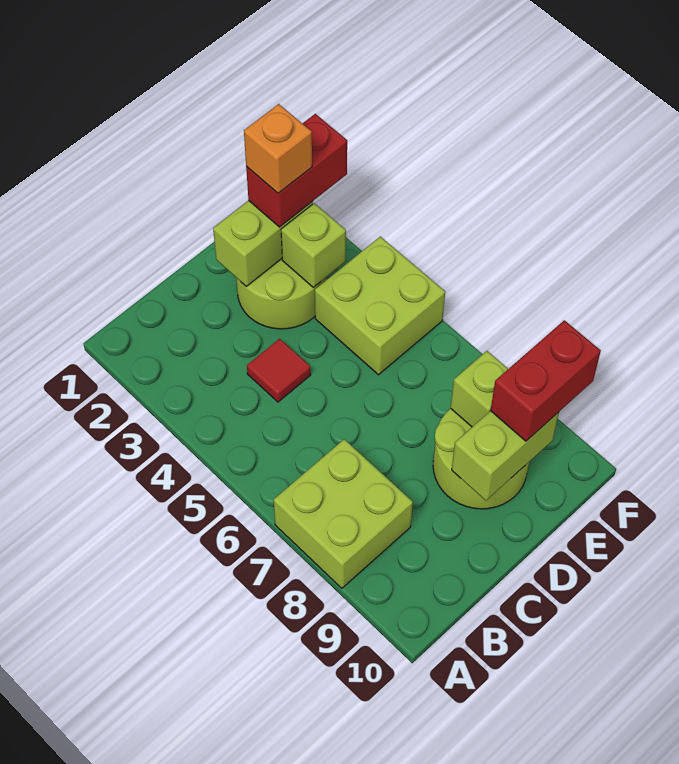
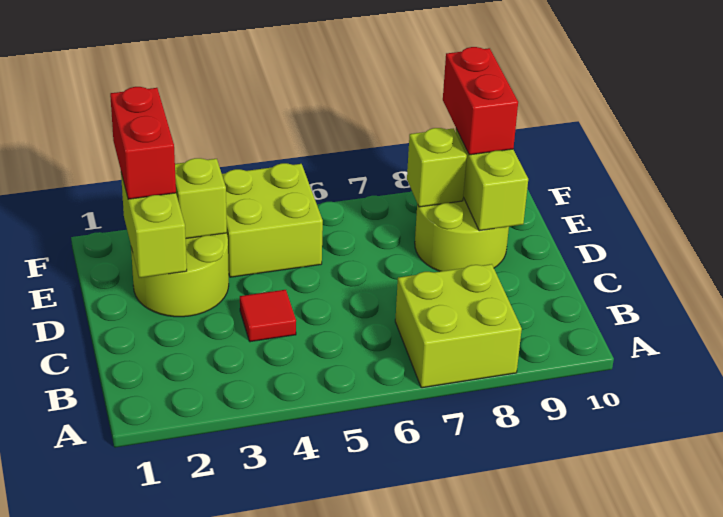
orange 1x1 brick [244,104,312,193] -> none

